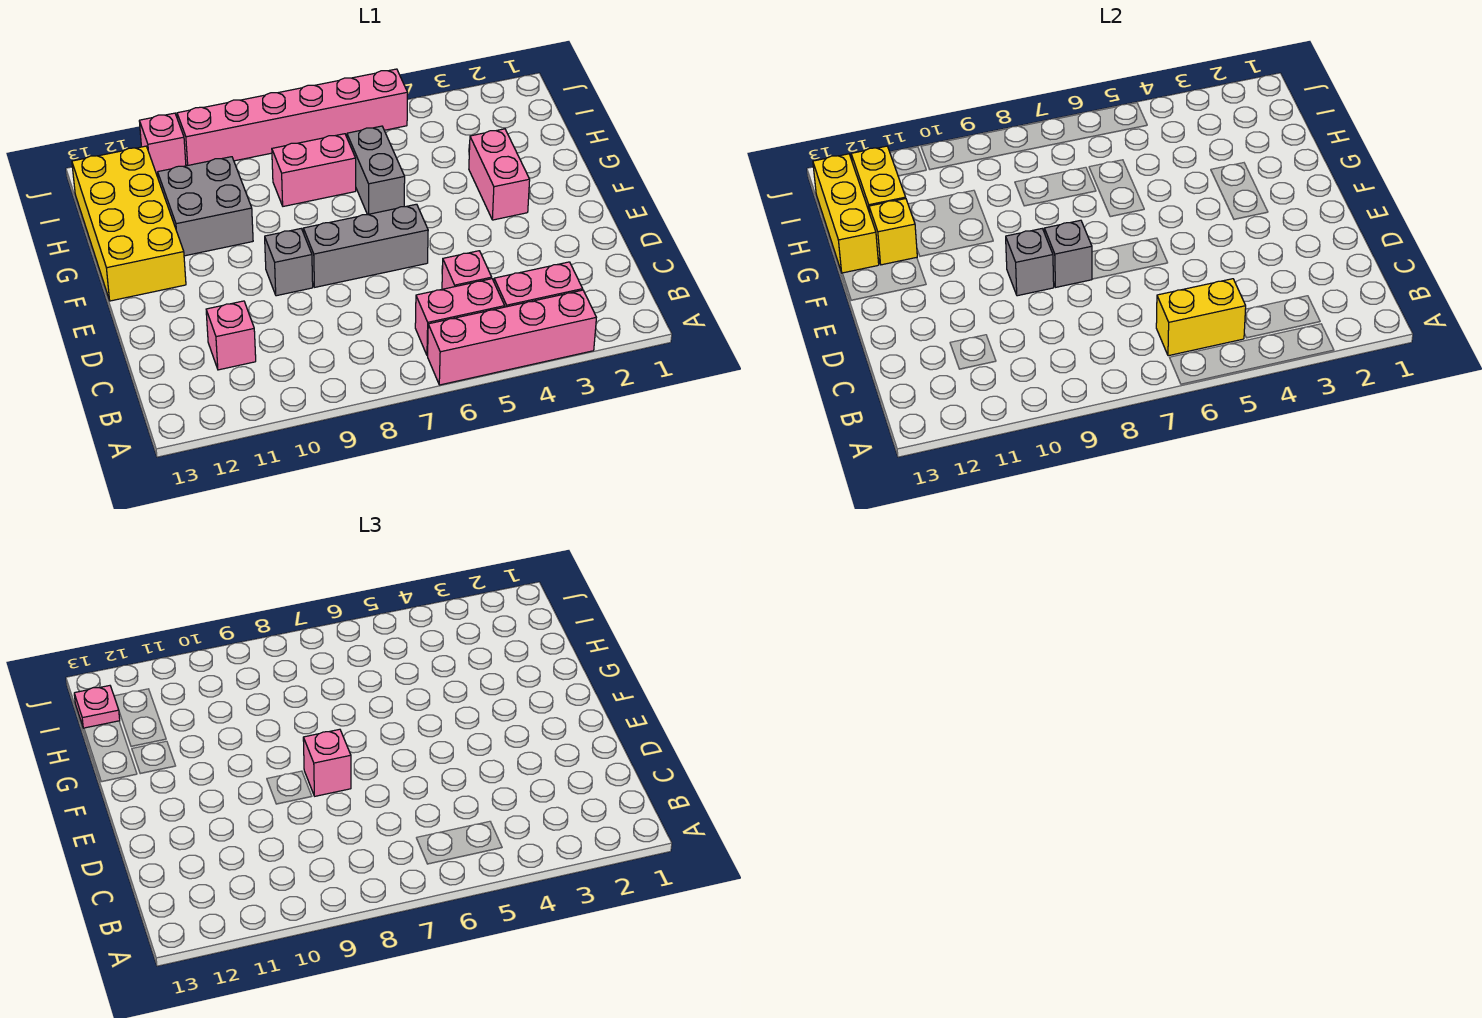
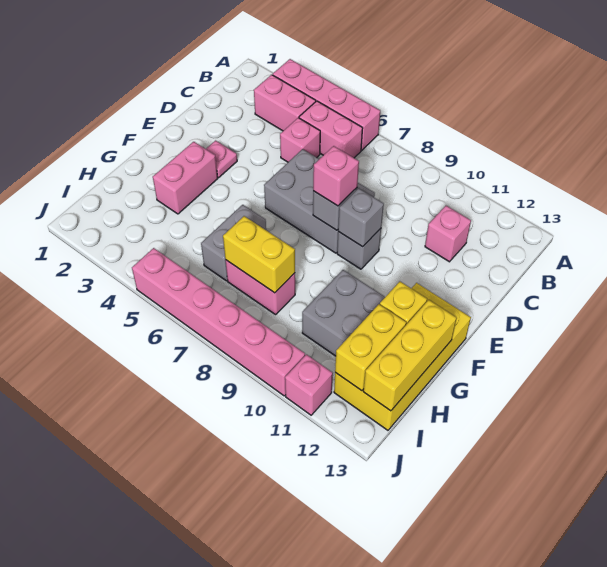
yellow 1x2 brick [1156,279,1246,356] -> yellow 1x2 brick moved to [223,216,295,293]
grey 1x3 brick [303,204,428,287] -> grey 2x3 brick [264,149,375,253]
pink 1x1 plate [74,686,120,728] -> pink 1x1 plate moved to [206,141,237,178]

